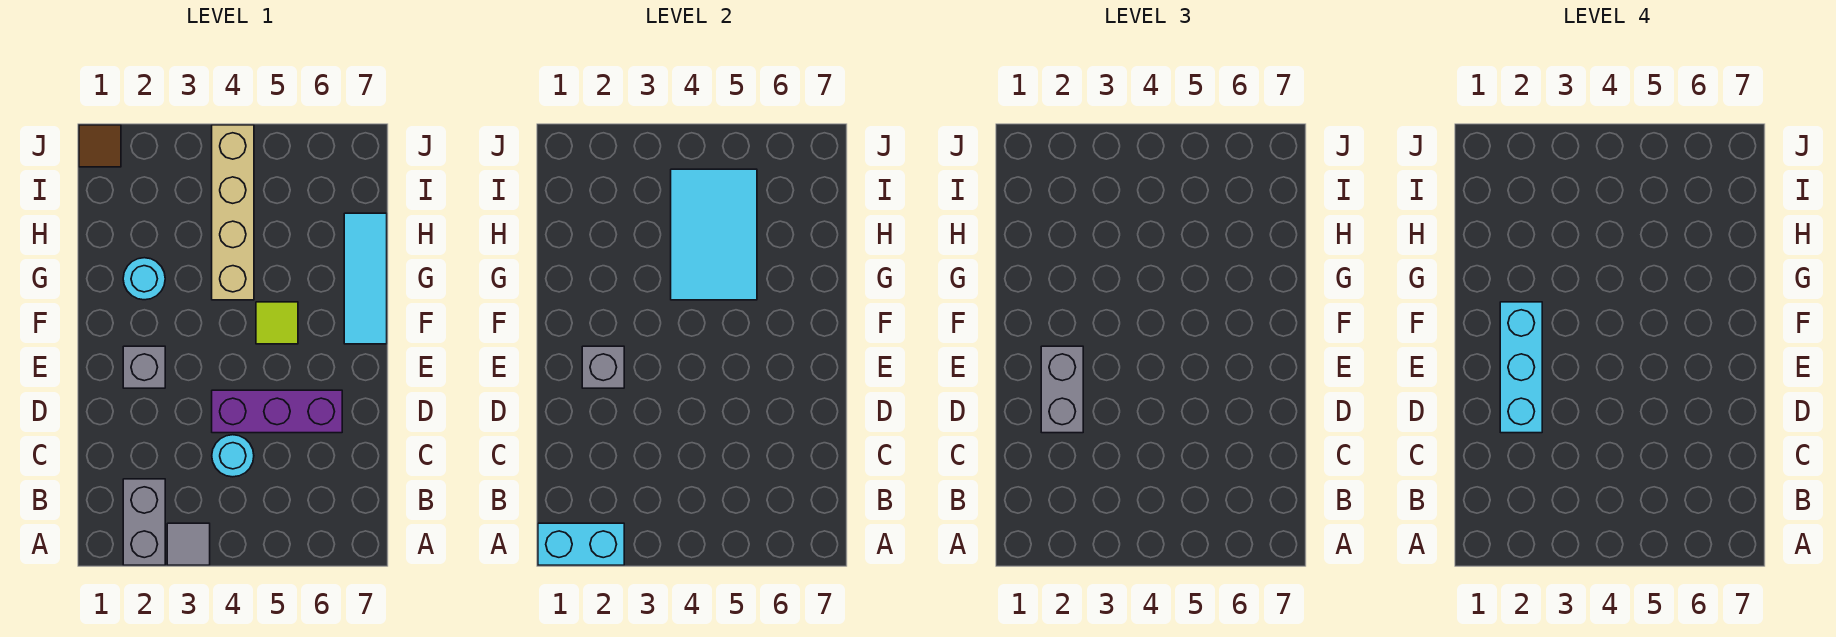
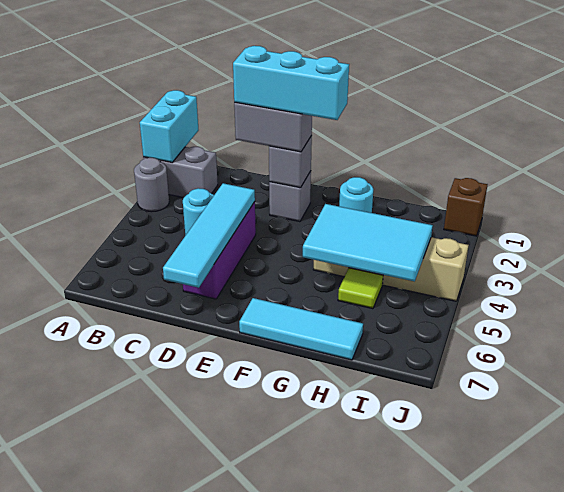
grey 1x1 tile [167,523,210,565] -> grey 1x1 round brick [134,158,169,212]
none -> cyan 1x4 tile [163,183,255,288]
lime 1x1 tile [256,302,298,344] -> lime 1x1 tile moved to [338,268,383,309]
brown 1x1 tile [79,125,121,167] -> brown 1x1 brick [444,178,488,236]

